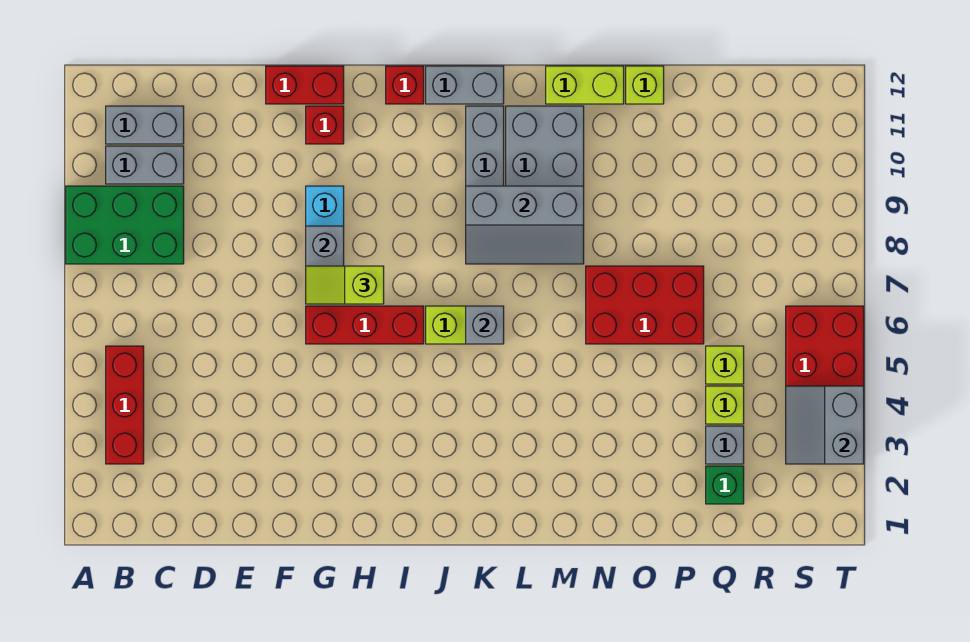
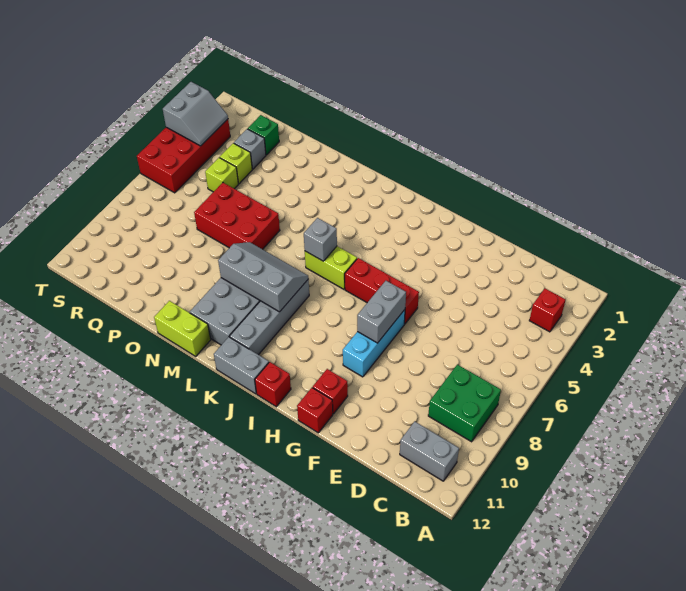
green 2x3 brick [66,186,184,264] -> green 2x2 brick [428,364,501,442]
red 1x3 brick [106,346,144,464] -> red 1x1 brick [529,289,566,332]
grey 1x2 brick [106,146,184,184] -> none
red 1x2 brick [266,66,344,104] -> red 1x1 brick [297,388,333,433]
lime 1x2 slope [306,266,384,304] -> none
lime 1x1 brick [626,66,664,104] -> none

